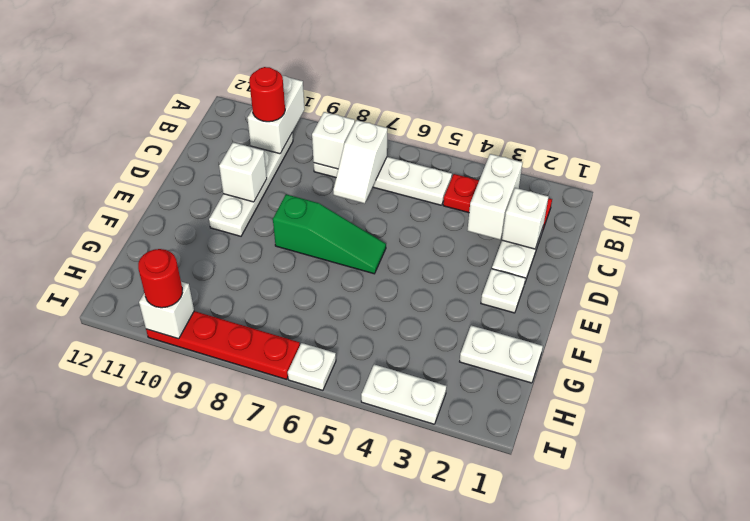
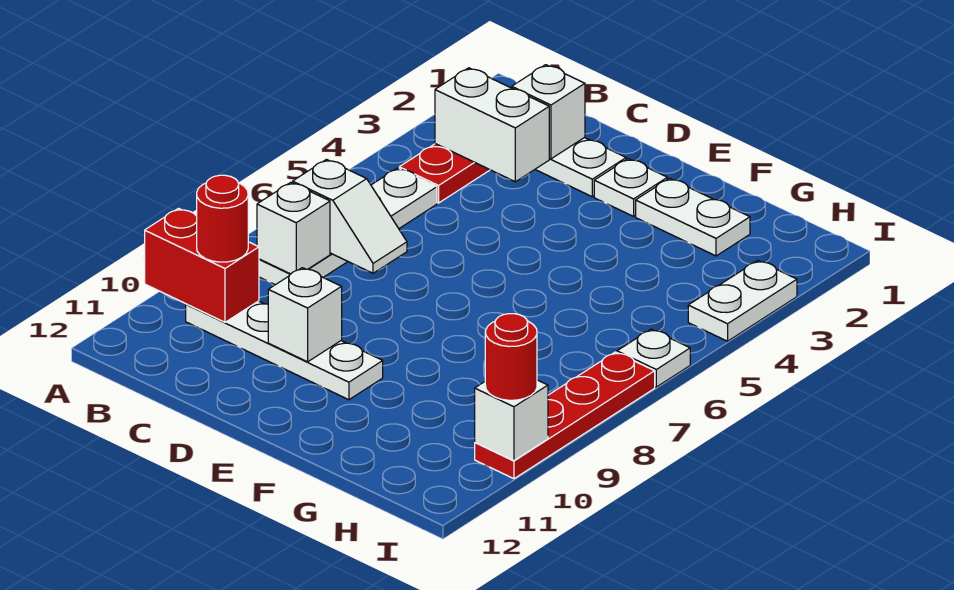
white 1x2 brick [247,76,305,154] -> red 1x2 brick [145,208,259,322]
green 1x3 slope [273,194,386,274] -> none
white 1x2 plate [460,325,543,383] -> white 1x2 plate turned to [636,178,750,256]

